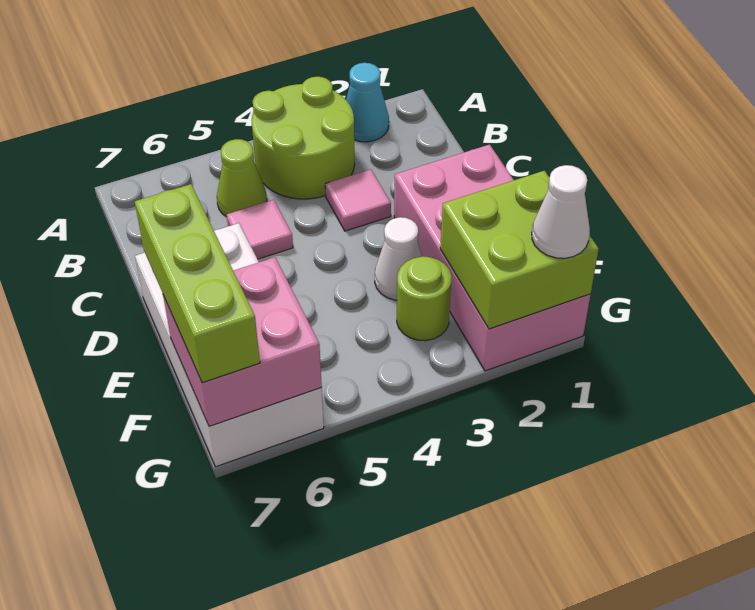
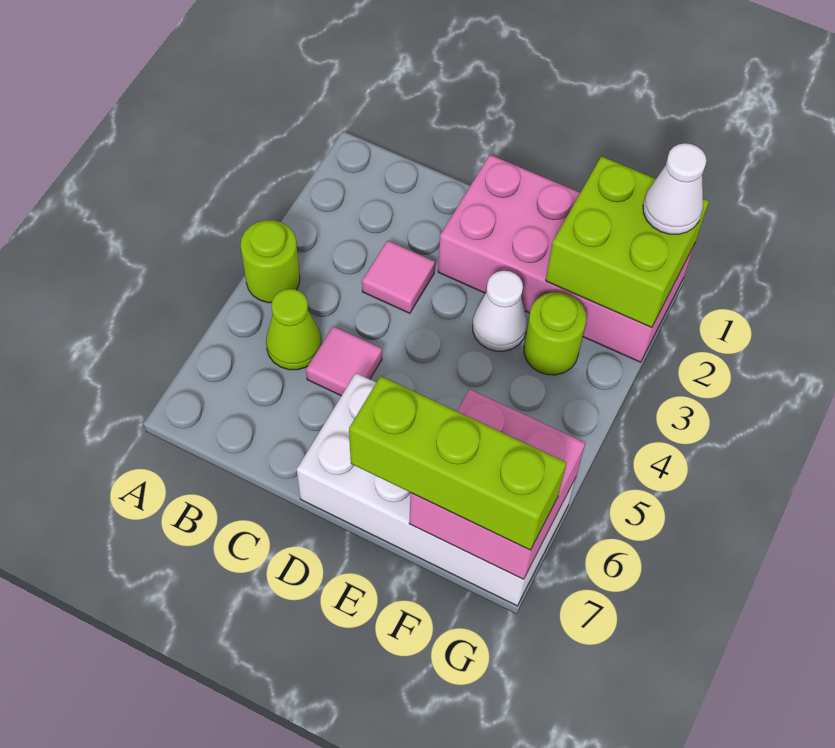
cyan 1x1 cone [346,63,389,142] -> none
lime 2x2 round brick [252,77,355,199] -> lime 1x1 round brick [241,220,300,303]

